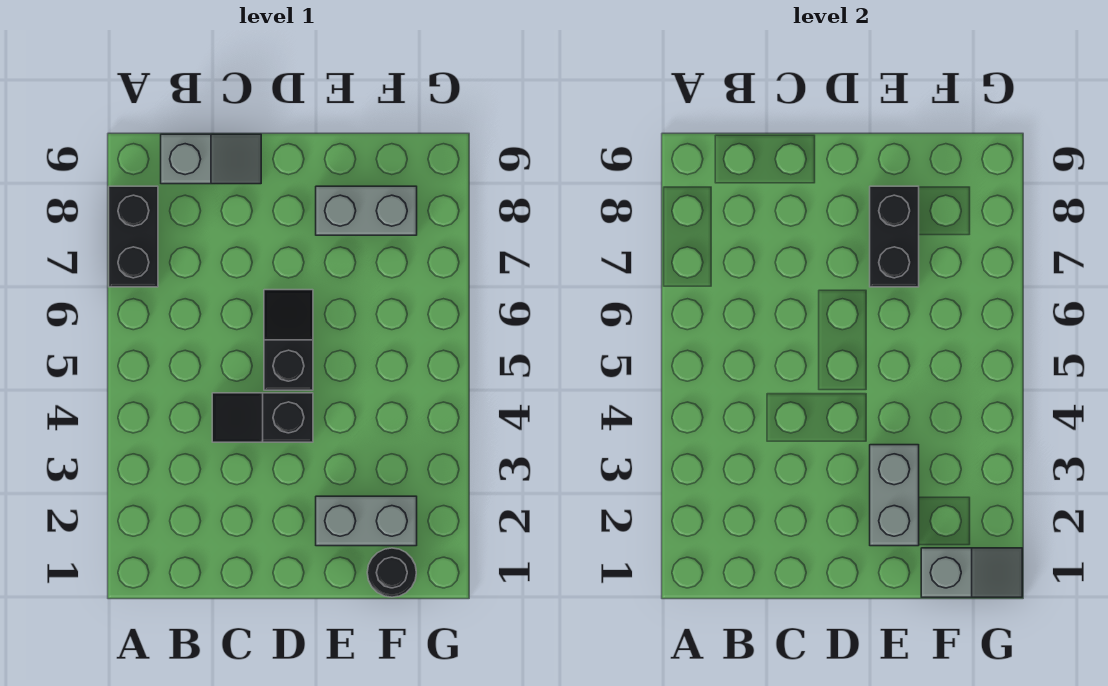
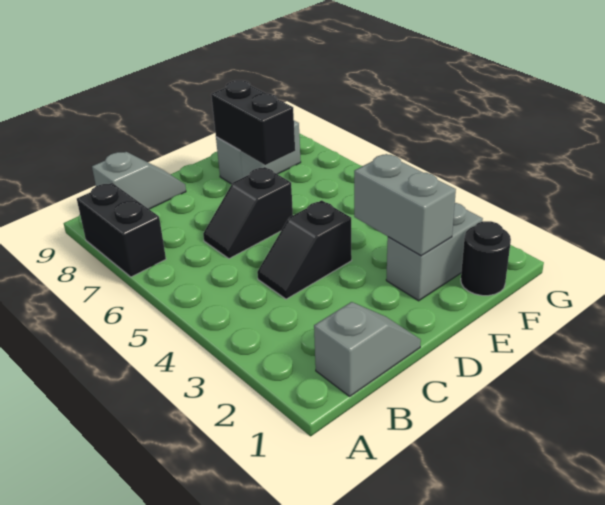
black 1x2 slope [264,290,313,390] -> black 1x2 slope turned to [203,167,293,259]
grey 1x2 slope [921,548,1022,597] -> grey 1x2 slope moved to [314,302,421,396]

